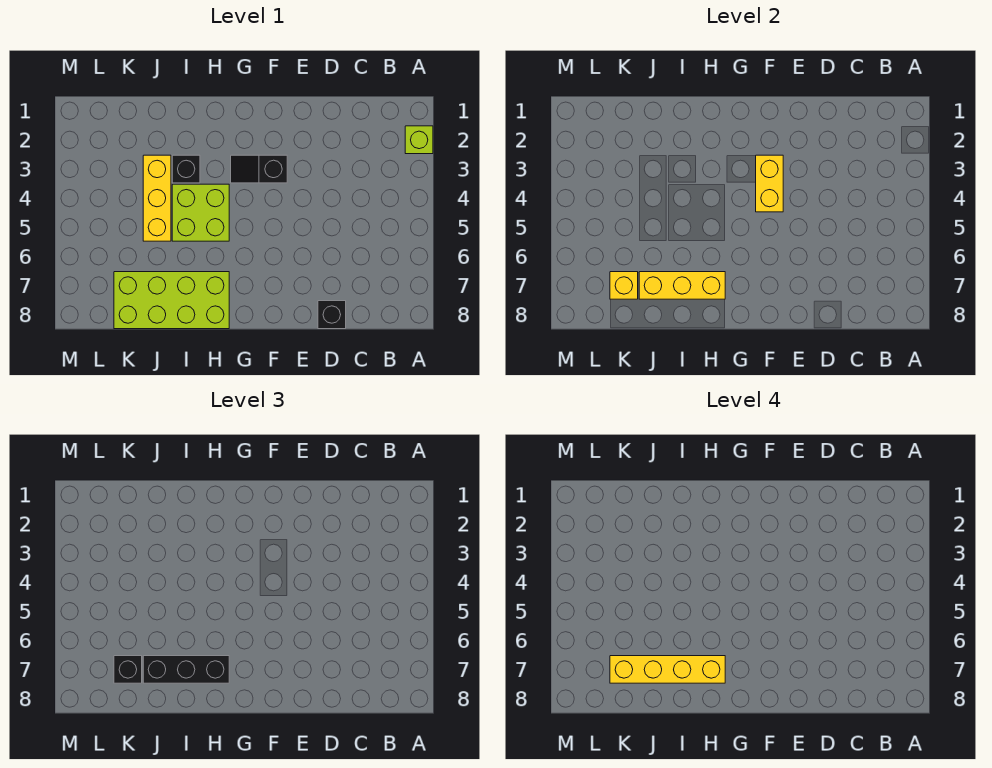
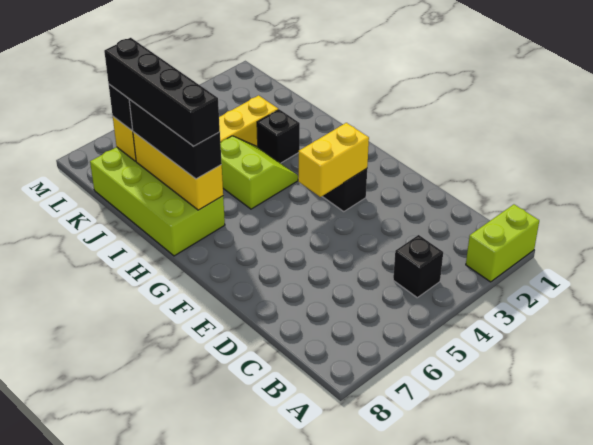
lime 1x1 brick [405,126,433,154] -> lime 1x2 brick [466,204,539,282]
black 1x1 brick [318,301,346,329] -> black 1x1 brick moved to [393,235,443,298]
lime 2x2 brick [172,184,229,241] -> lime 2x2 slope [220,136,298,209]
yellow 1x4 brick [610,656,725,683] -> black 1x4 brick [104,38,220,146]

